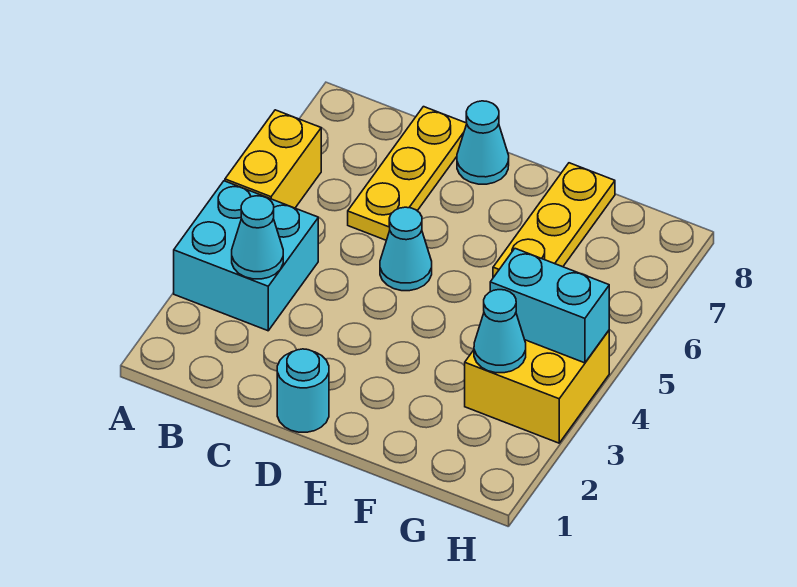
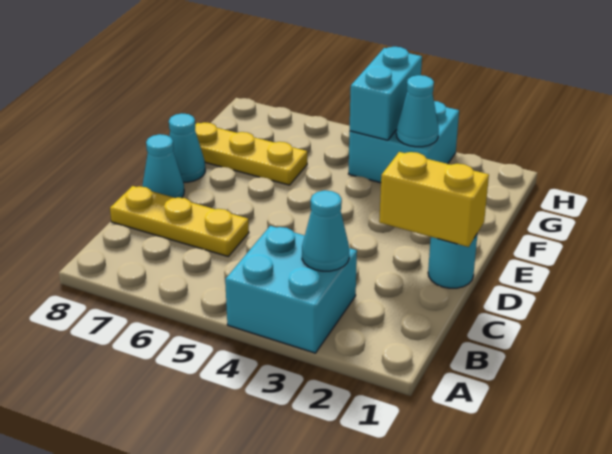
yellow 1x2 brick [225,110,321,208] -> yellow 1x2 brick moved to [379,152,489,247]
cyan 1x1 cone [380,207,432,291] -> cyan 1x1 cone moved to [169,113,205,182]
yellow 2x2 brick [465,331,609,443] -> cyan 2x2 brick [349,101,459,183]

